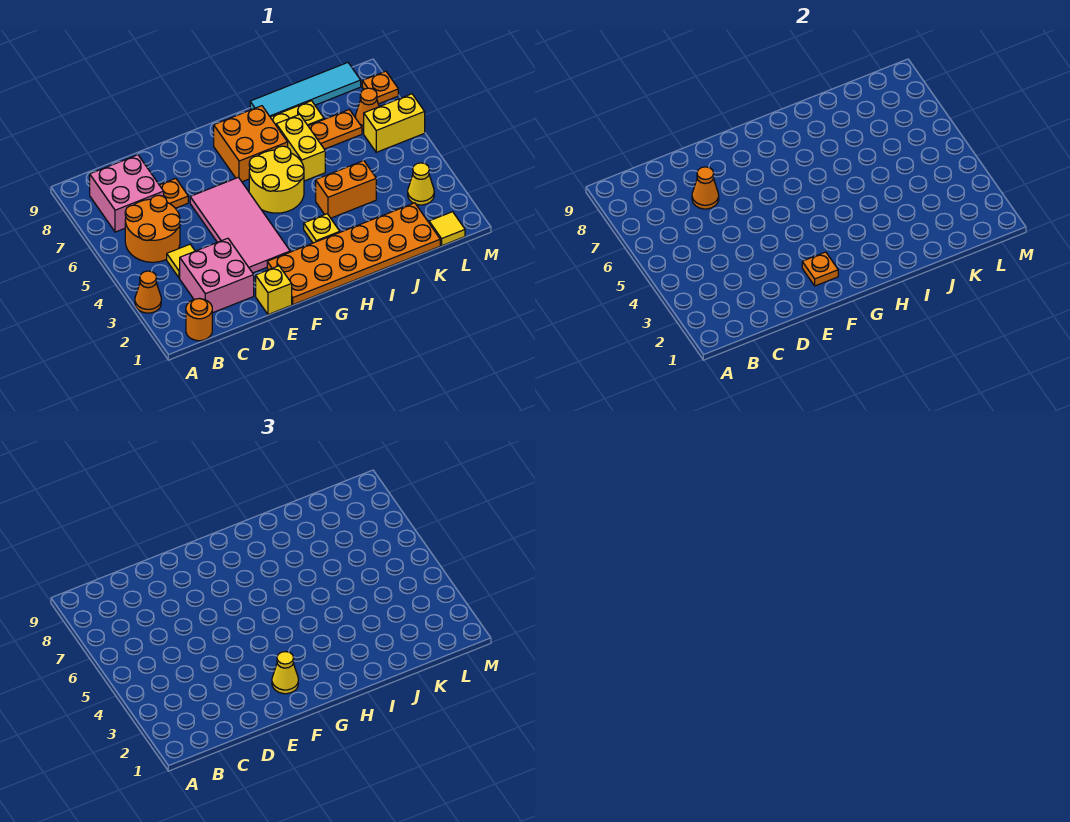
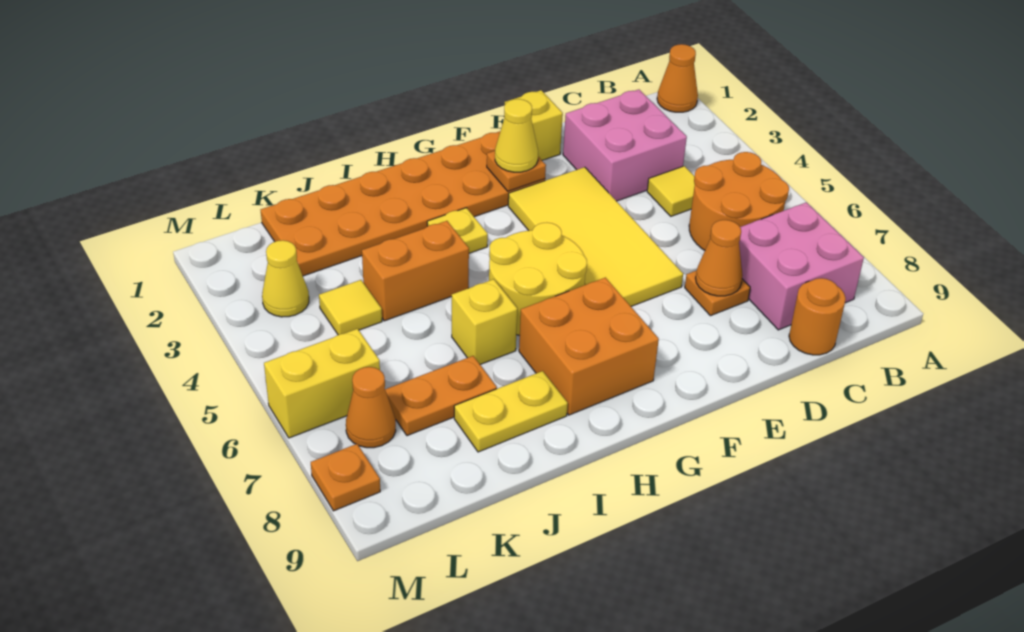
orange 1x1 cone [135,271,161,313] -> orange 1x1 cone moved to [657,44,698,112]
orange 1x1 round brick [186,299,212,341] -> orange 1x1 round brick moved to [789,278,846,355]
pink 2x4 tile [190,177,290,273] -> yellow 2x4 tile [508,167,683,306]
yellow 1x2 brick [276,114,325,181] -> yellow 1x1 brick [452,279,517,364]
cyan 1x4 tile [250,63,361,117] -> none
yellow 1x1 tile [429,212,465,245] -> yellow 1x1 tile moved to [319,280,382,335]

